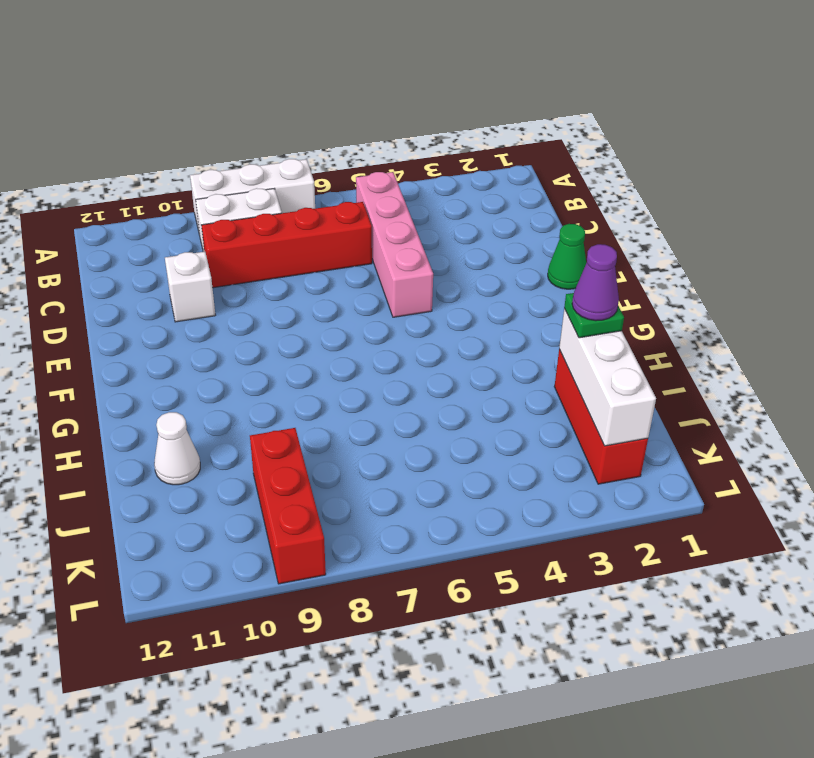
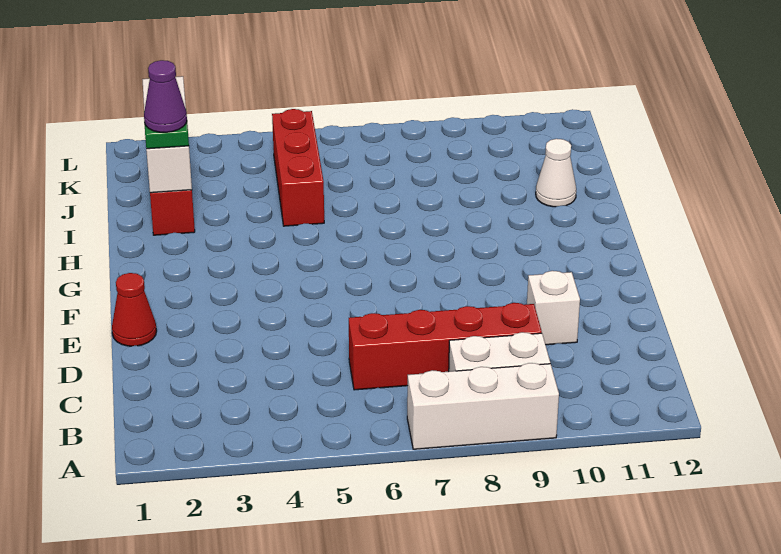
pink 1x4 brick [356,172,433,317] -> none
green 1x1 cone [548,224,586,289] -> red 1x1 cone [112,273,157,346]
red 1x3 brick [250,428,326,584] -> red 1x3 brick moved to [272,109,324,226]

